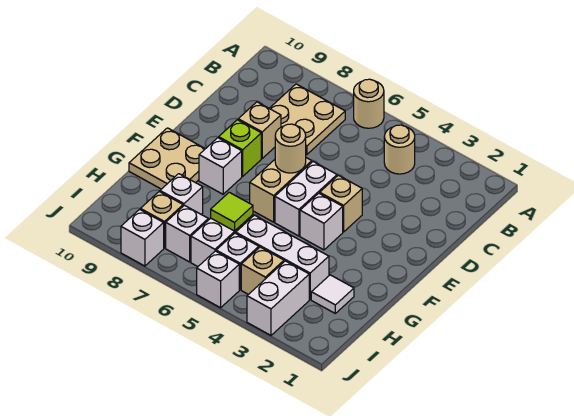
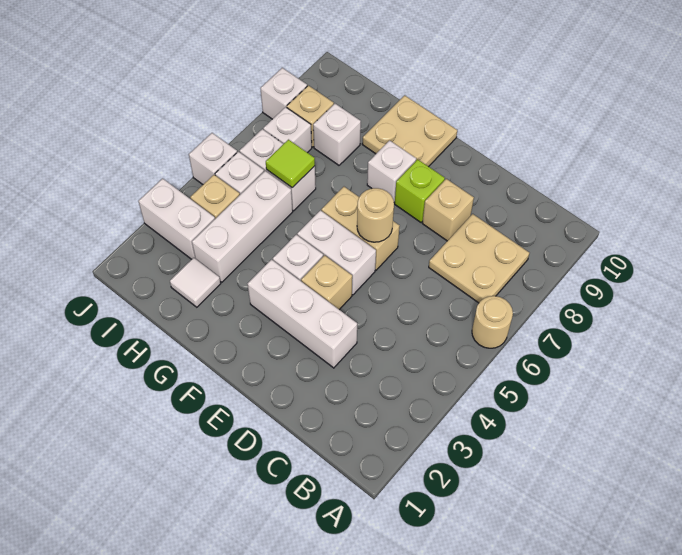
tan 1x1 round brick [384,125,415,174] -> none
none -> white 1x3 brick [248,260,357,368]

